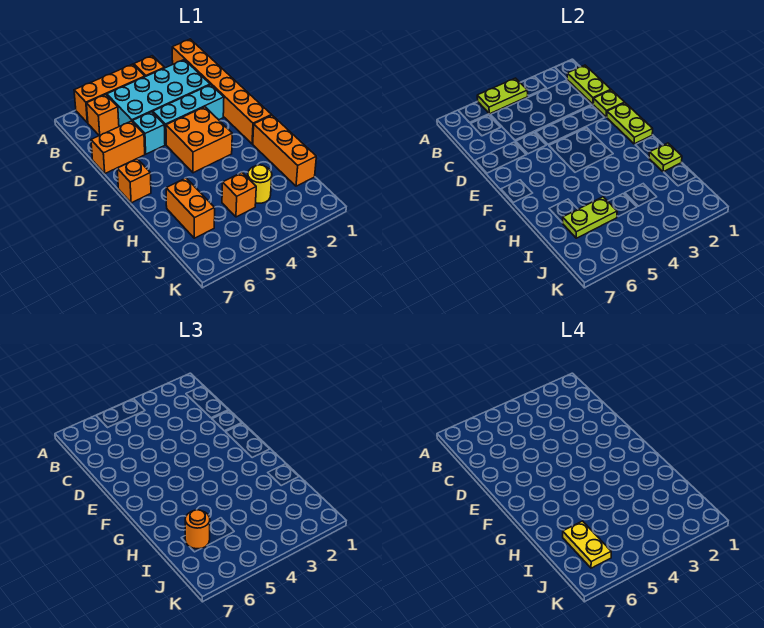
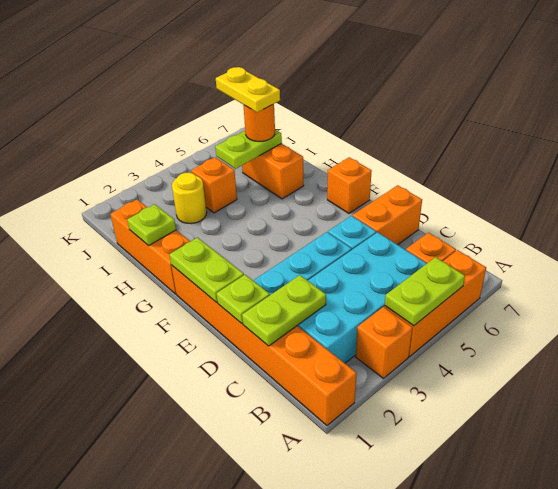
lime 1x2 plate [567,65,611,104] -> lime 1x2 plate turned to [242,275,326,346]
orange 2x2 brick [166,107,232,173] -> none

